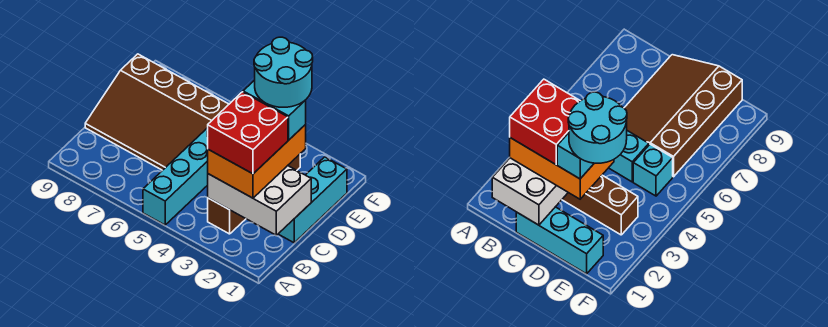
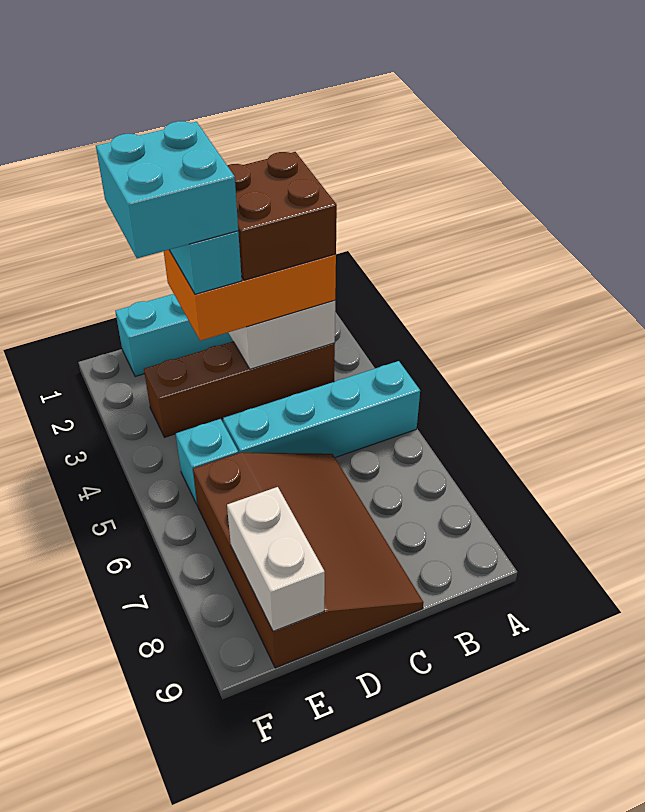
red 2x2 brick [207,92,288,174] -> brown 2x2 brick [227,152,337,280]
cyan 2x2 round brick [254,37,313,107] -> cyan 2x2 brick [96,121,238,258]
none -> white 1x2 brick [227,487,325,631]

